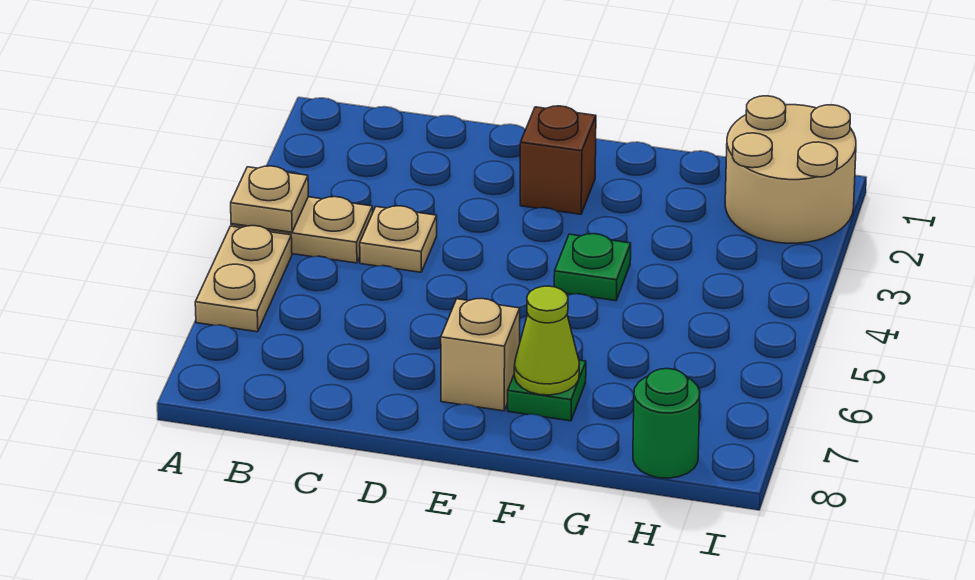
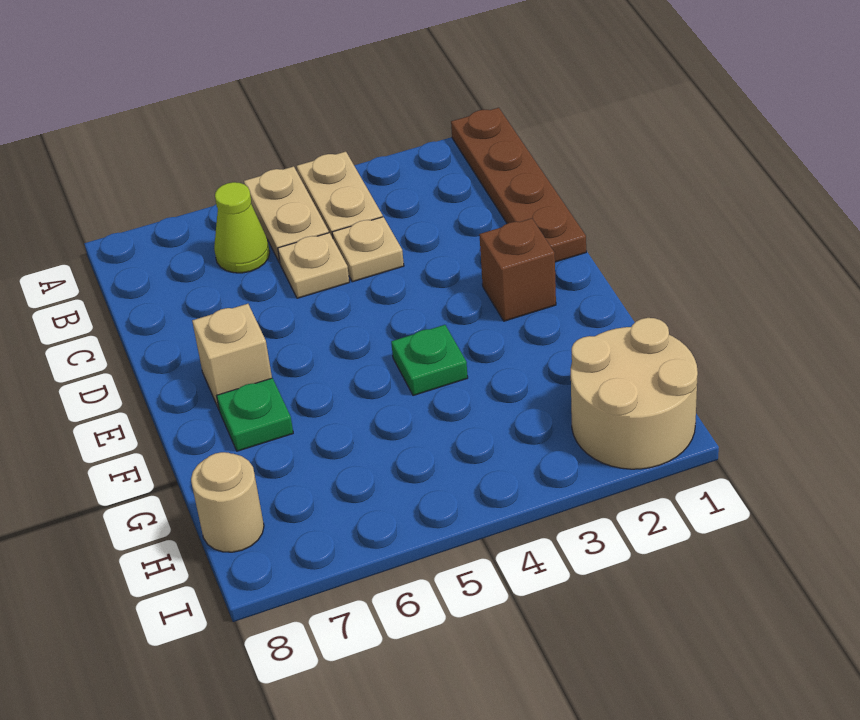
none -> brown 1x4 plate [451,108,586,262]
tan 1x1 plate [231,166,308,232] -> tan 1x1 plate moved to [278,233,349,298]
tan 1x2 plate [195,226,292,332] -> tan 1x2 plate turned to [244,166,329,263]
lime 1x1 cone [514,286,580,395] -> lime 1x1 cone moved to [214,182,270,273]
green 1x1 round brick [633,369,700,478] -> tan 1x1 round brick [191,452,264,552]

